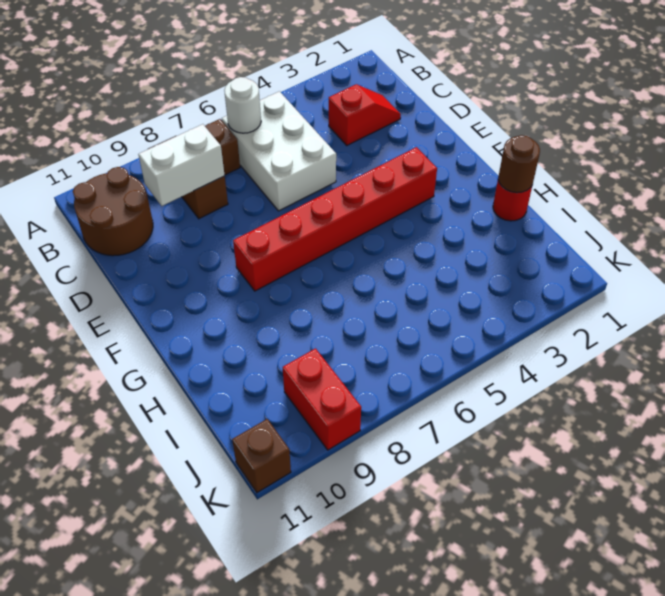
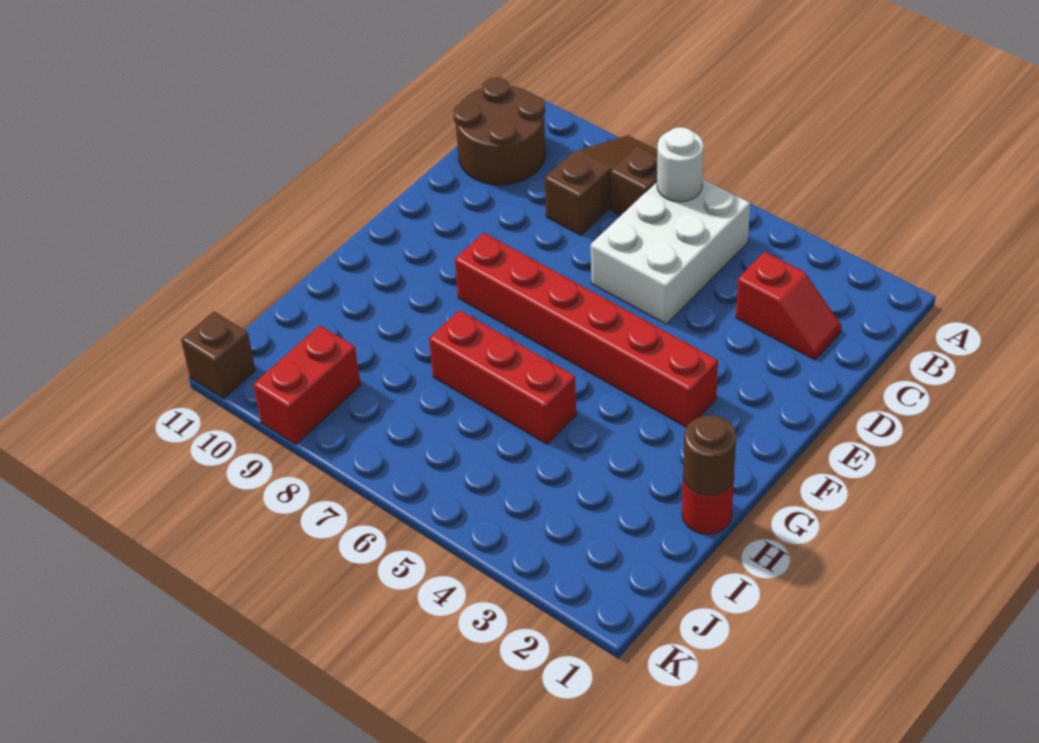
white 1x2 brick [138,124,225,206] -> none
none -> red 1x3 brick [429,310,576,444]

